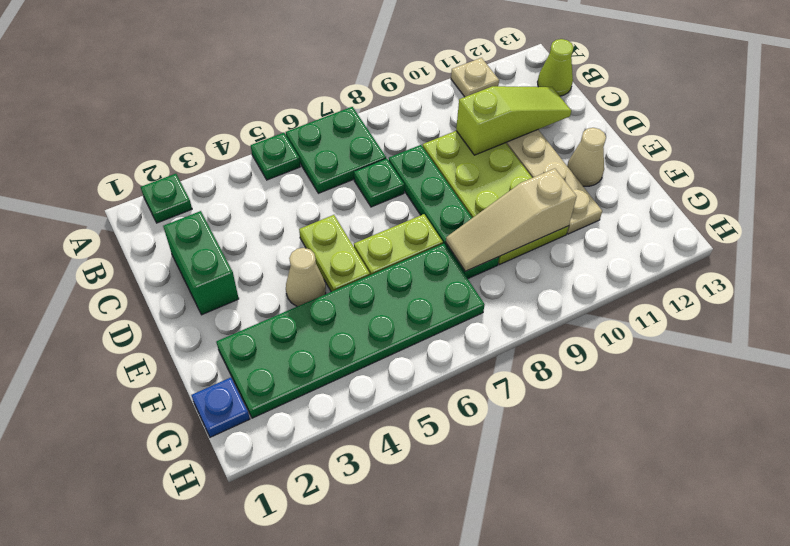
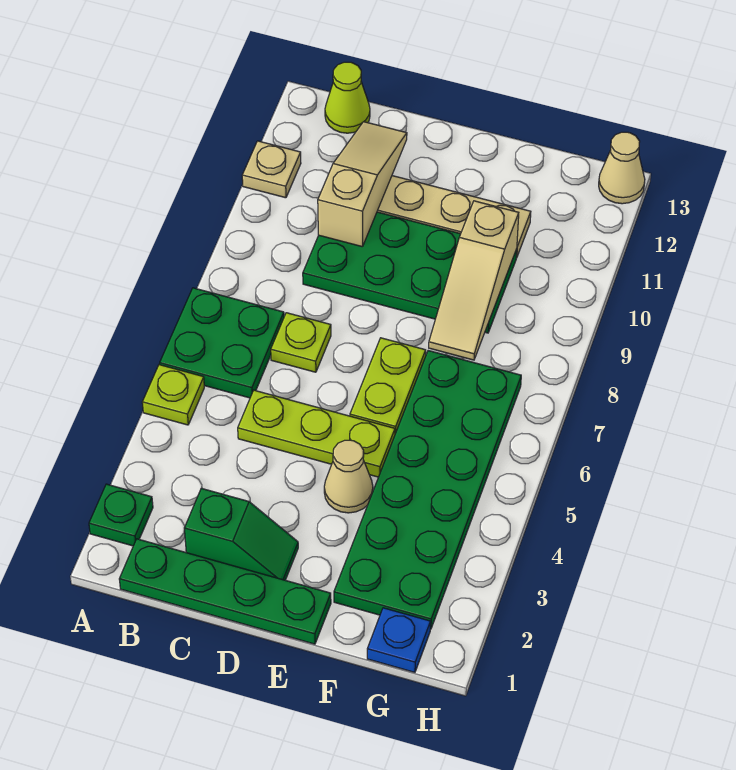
green 1x1 plate [251,133,300,180] -> lime 1x1 plate [142,365,204,425]
green 1x2 brick [163,211,239,315] -> green 1x2 slope [184,488,298,580]
green 1x1 plate [354,158,404,207] -> lime 1x1 plate [271,313,331,372]
green 1x4 plate [389,145,499,279] -> green 1x4 plate moved to [119,539,331,644]
lime 2x4 plate [423,131,569,264] -> green 2x4 plate [303,212,517,333]
lime 1x3 slope [456,86,571,155] -> tan 1x3 slope [318,122,407,247]
lime 1x2 plate [299,215,370,292] -> lime 1x3 plate [238,390,395,477]
tan 1x1 cone [567,128,606,186] -> tan 1x1 cone moved to [599,132,645,204]

